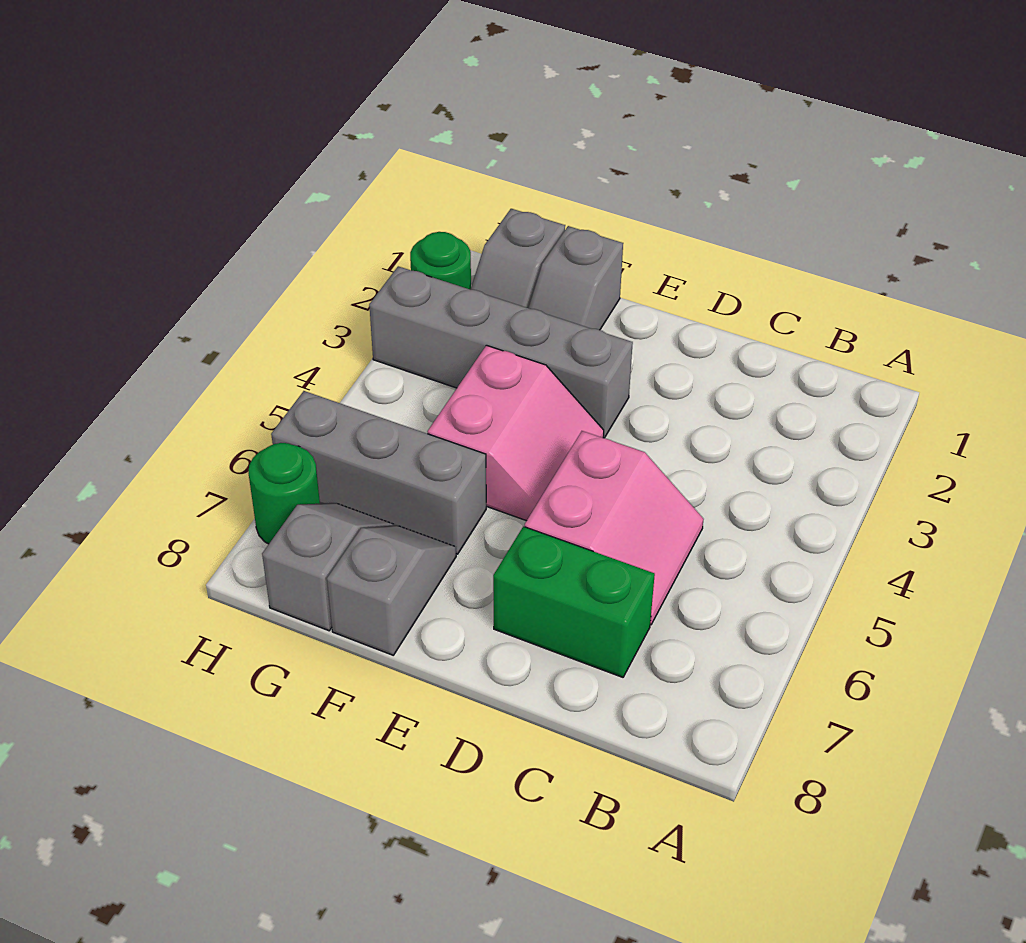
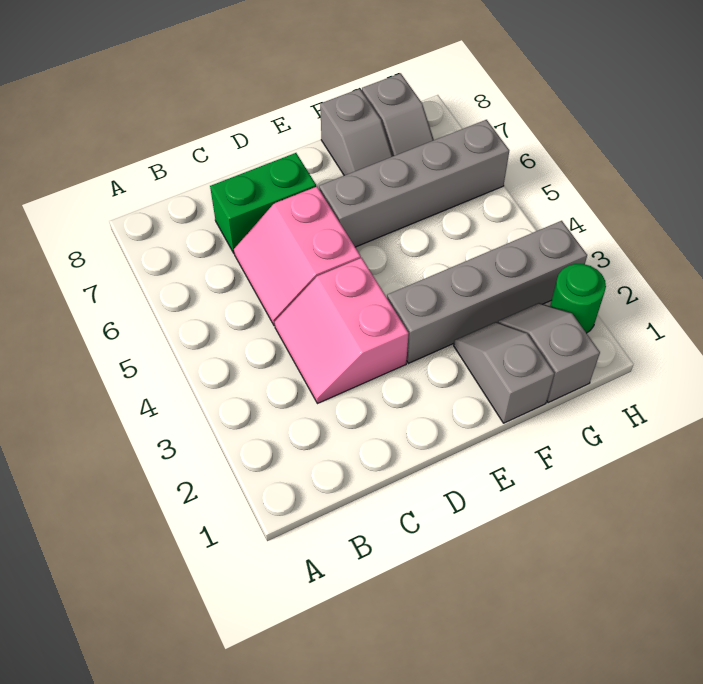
pink 2x2 slope [427,345,604,521] -> pink 2x2 slope moved to [274,258,409,404]
grey 1x3 brick [271,391,486,554] -> grey 1x4 brick [319,120,509,247]
green 1x1 round brick [248,443,320,544] -> none

